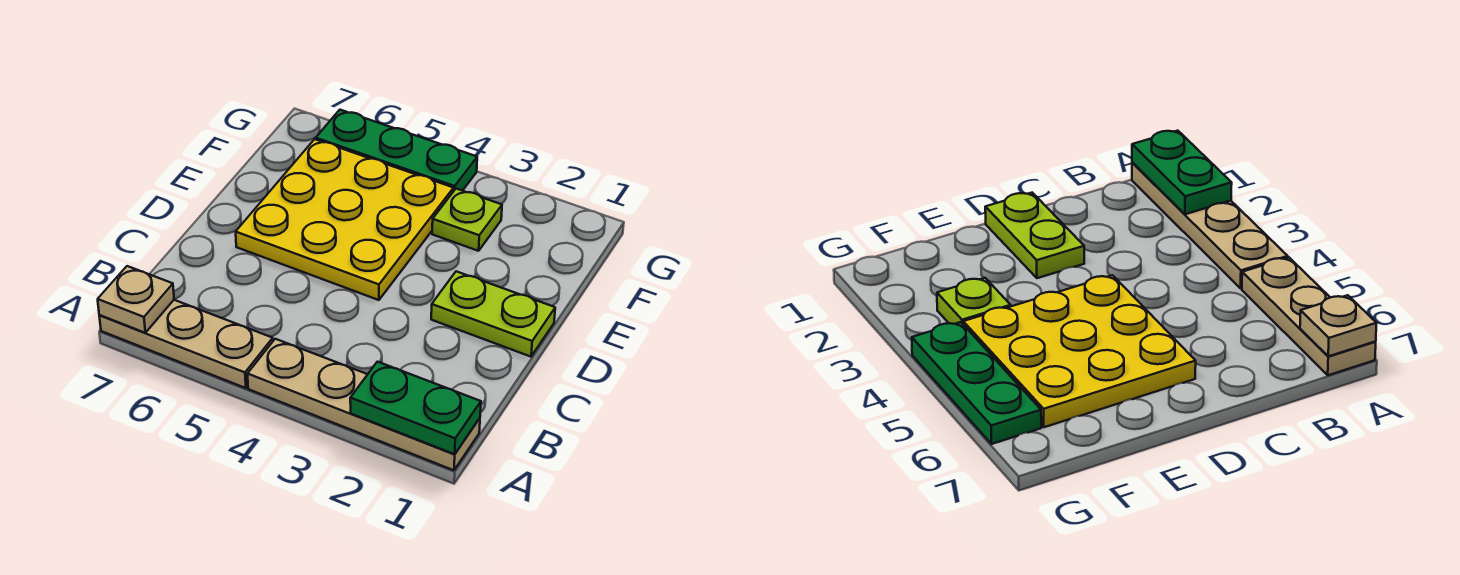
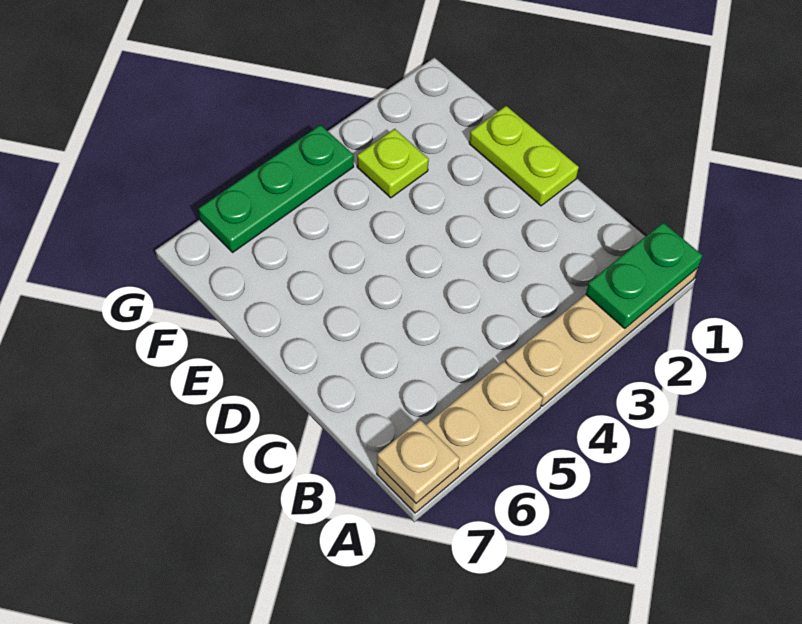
lime 1x2 plate [431,271,555,357] -> lime 1x2 plate turned to [469,106,579,206]
yellow 3x3 plate [236,139,454,300] -> none

